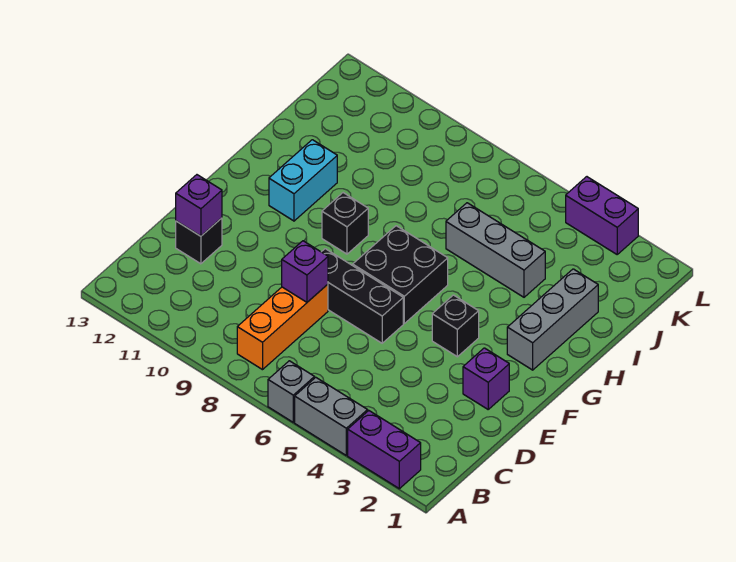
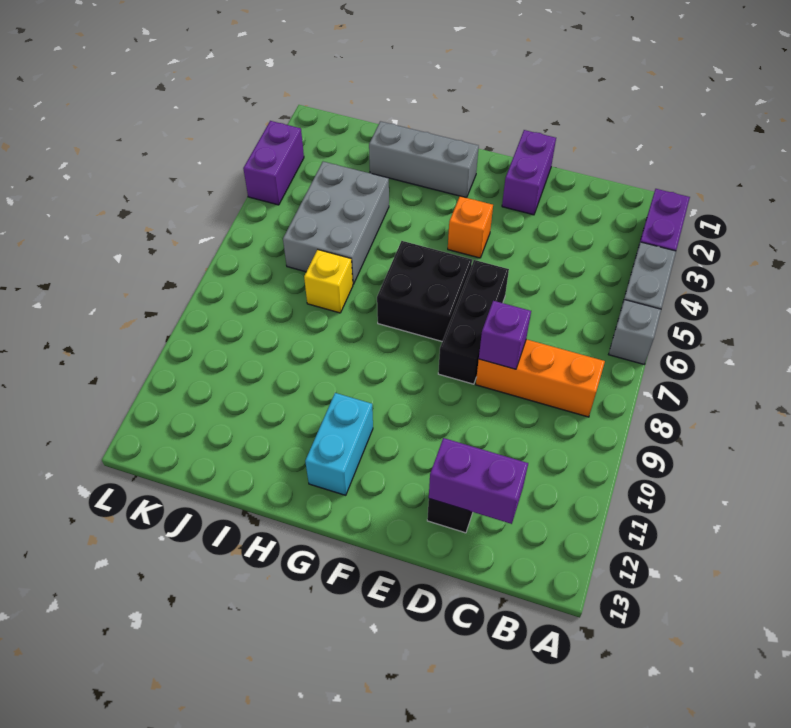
purple 1x1 brick [176,175,222,236] -> purple 1x2 brick [429,438,528,524]
purple 1x1 brick [463,348,509,409] -> purple 1x2 brick [502,130,556,215]
black 1x1 brick [432,295,479,357] -> orange 1x1 brick [448,196,493,258]
black 1x1 brick [322,193,368,254] -> none
cyan 1x2 brick [269,140,337,221] -> cyan 1x2 brick turned to [305,393,373,495]
grey 1x3 brick [446,203,545,297] -> grey 2x3 brick [283,162,389,284]
none -> yellow 1x1 brick [304,250,353,313]

